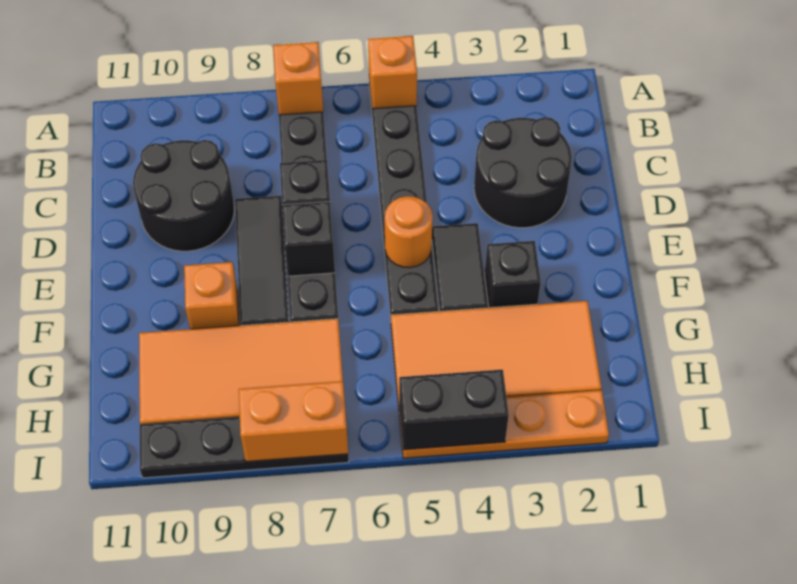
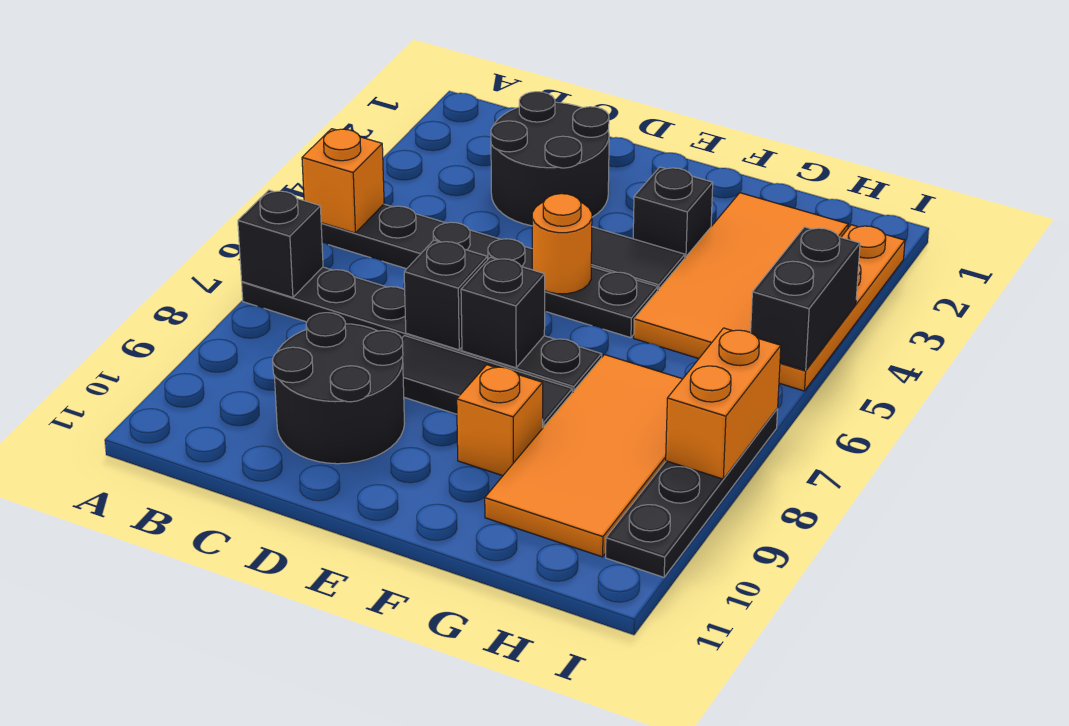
orange 1x1 brick [273,42,323,115] -> black 1x1 brick [238,190,323,297]

